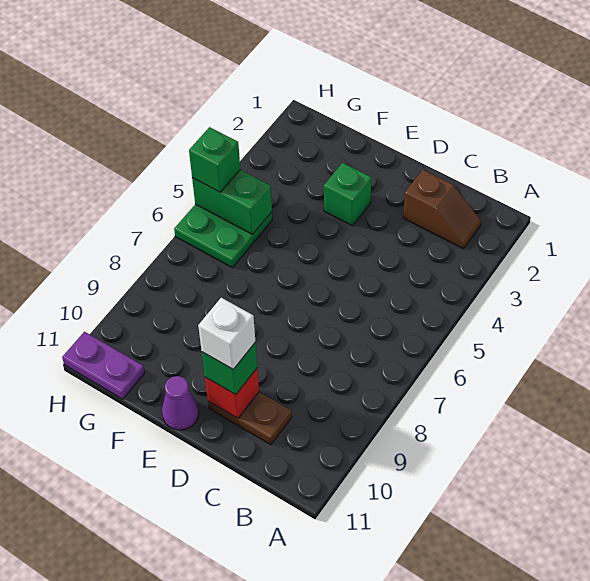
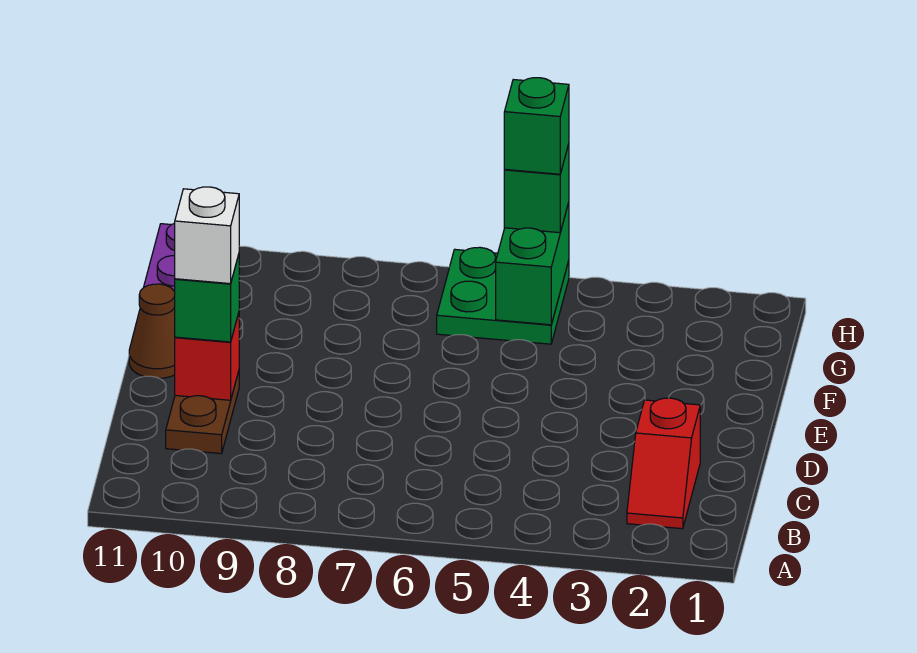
brown 1x2 slope [403,170,481,249] -> red 1x2 slope [627,398,700,529]
green 1x1 brick [324,163,371,226] -> green 1x1 brick moved to [504,78,569,174]
purple 1x1 cone [162,376,199,430] -> brown 1x1 cone [129,284,175,378]

